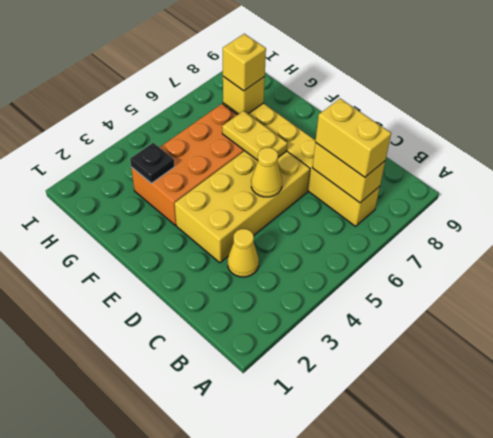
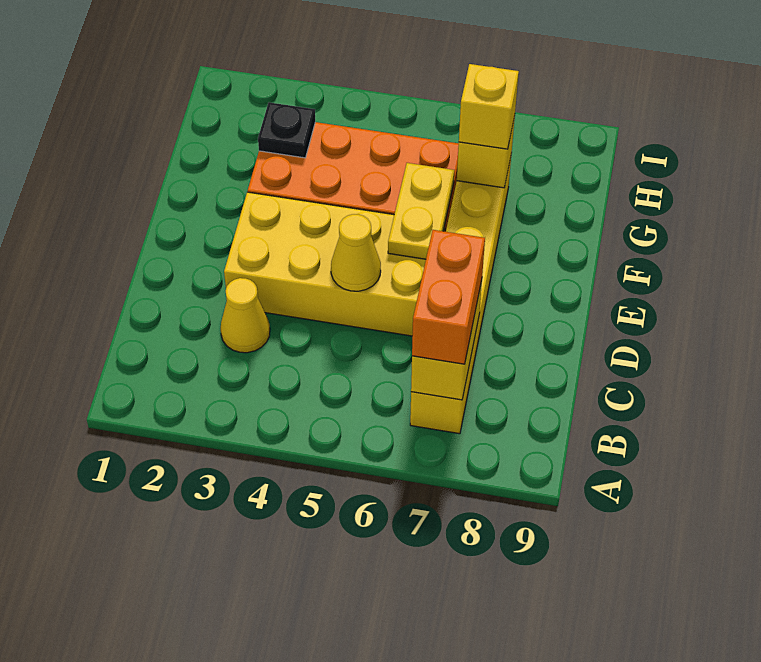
yellow 1x2 brick [315,99,391,177] -> orange 1x2 brick [412,230,485,364]

